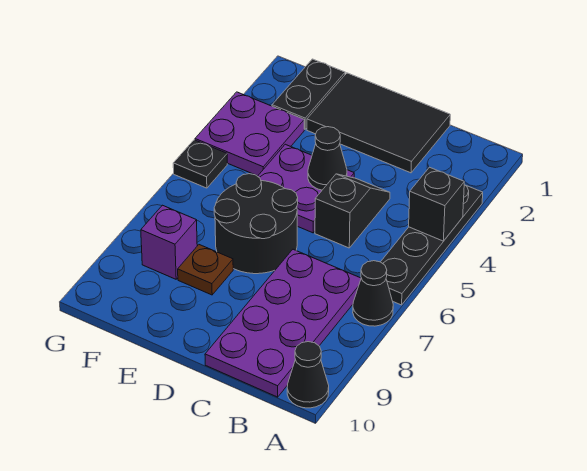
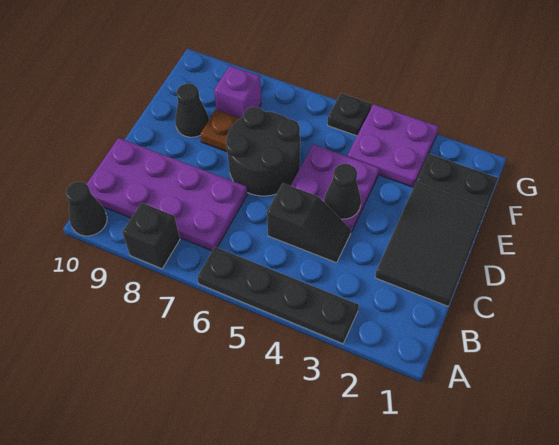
black 1x1 brick [409,167,464,241] -> black 1x1 brick moved to [122,203,180,269]
black 1x1 cone [353,261,393,326] -> black 1x1 cone moved to [175,83,209,137]

